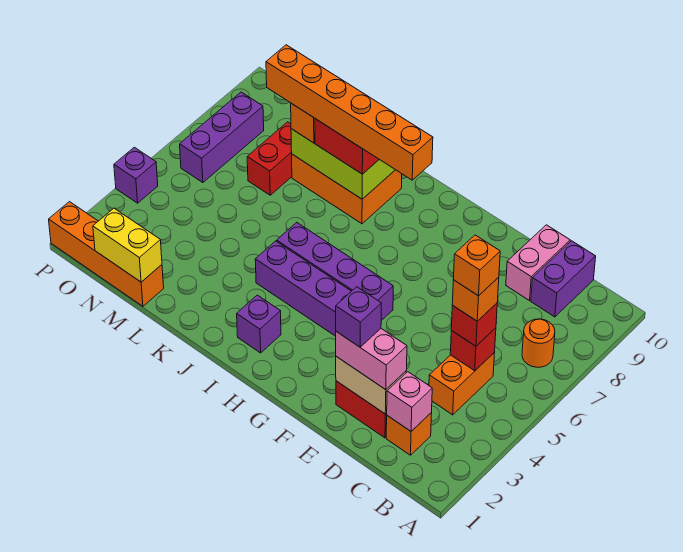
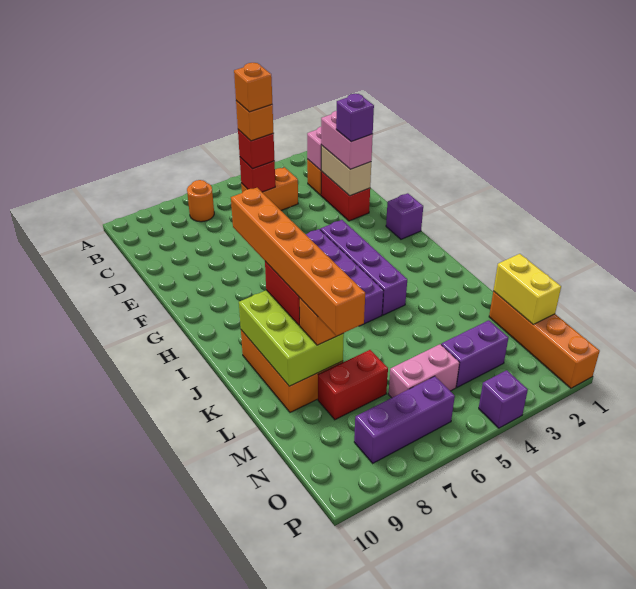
purple 1x2 brick [531,241,596,317] -> purple 1x2 brick moved to [441,320,508,387]
pink 1x2 brick [506,225,570,301] -> pink 1x2 brick moved to [388,344,459,398]
purple 1x1 brick [237,295,281,353] -> purple 1x1 brick moved to [386,193,423,239]

